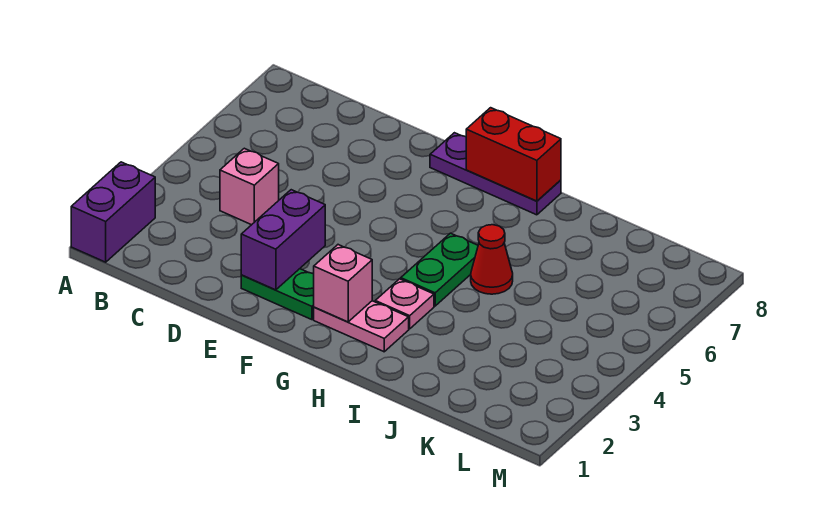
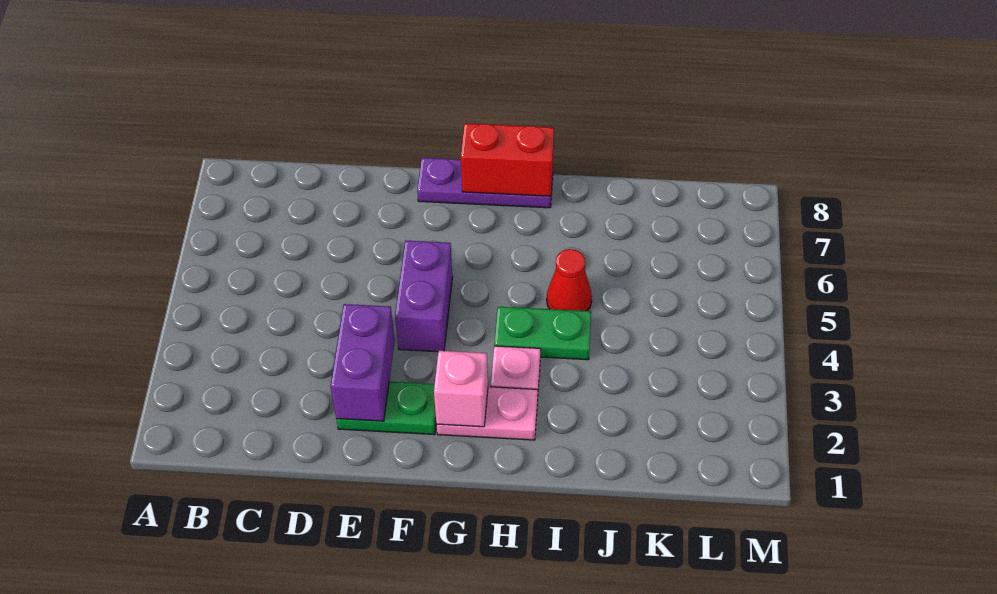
purple 1x2 brick [71,162,155,262] -> purple 1x2 brick moved to [395,240,453,352]
pink 1x1 brick [220,148,279,225] -> none
green 1x2 plate [401,233,478,306] -> green 1x2 plate turned to [494,307,591,360]

